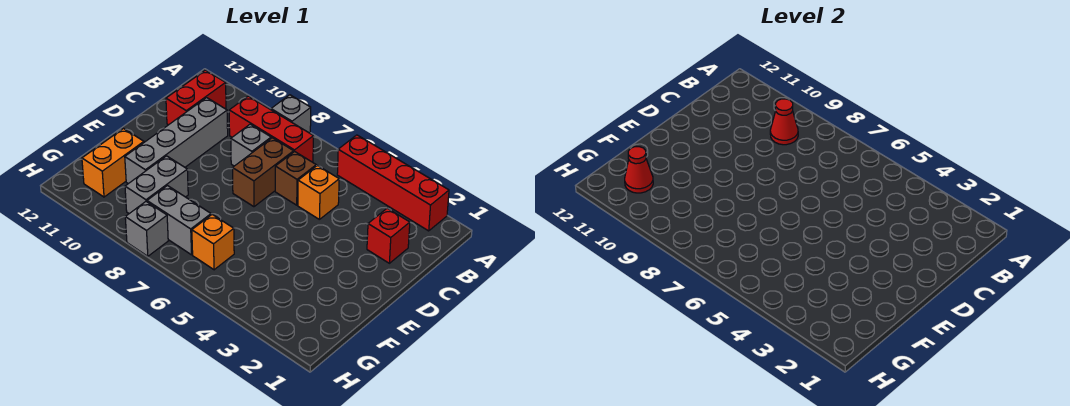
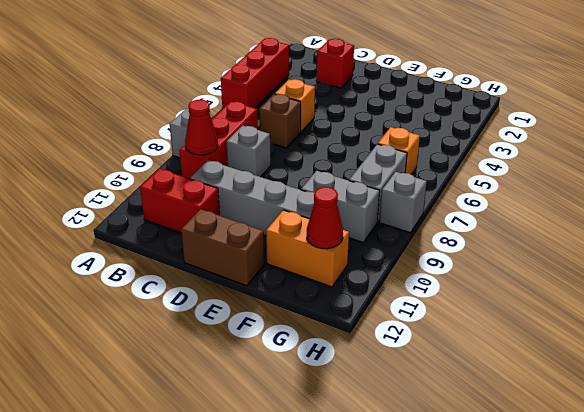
red 1x4 brick [337,135,449,231] -> red 1x3 brick [221,38,289,109]
brown 1x2 brick [233,138,294,207] -> brown 1x2 brick moved to [181,209,265,286]

